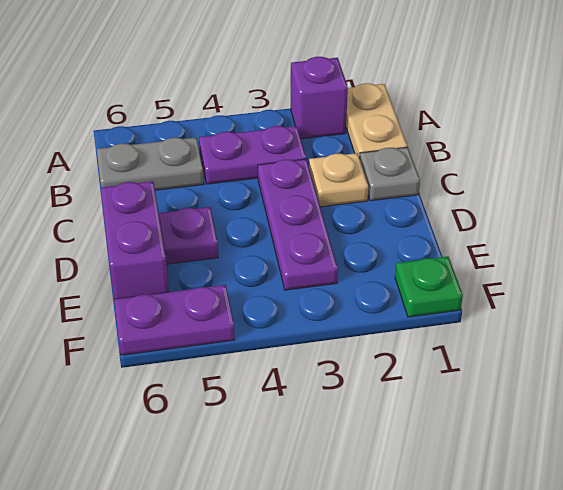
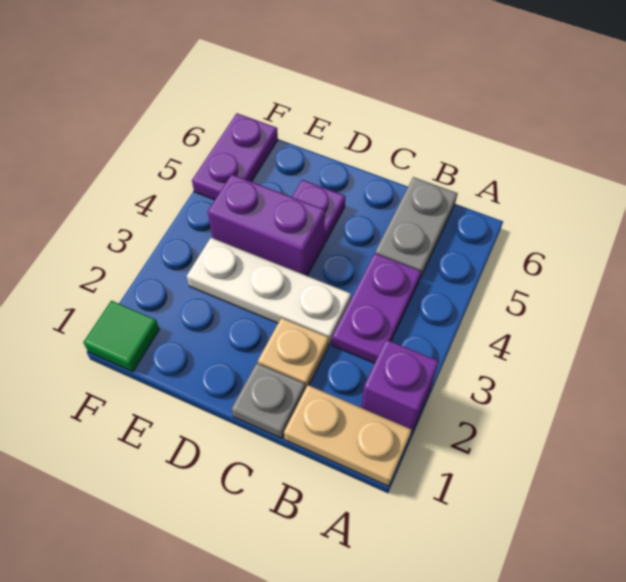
purple 1x3 plate [258,159,338,290] -> white 1x3 plate [187,238,351,345]
purple 1x2 brick [101,181,169,299] -> purple 1x2 brick moved to [208,174,325,276]
green 1x1 plate [395,256,463,317] -> green 1x1 tile [83,301,159,372]

